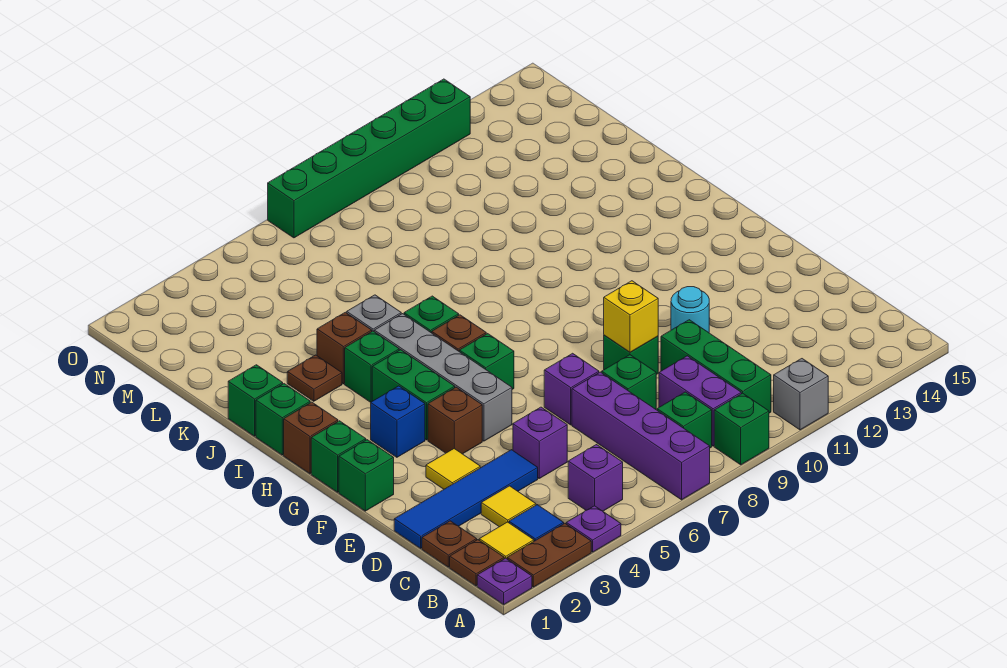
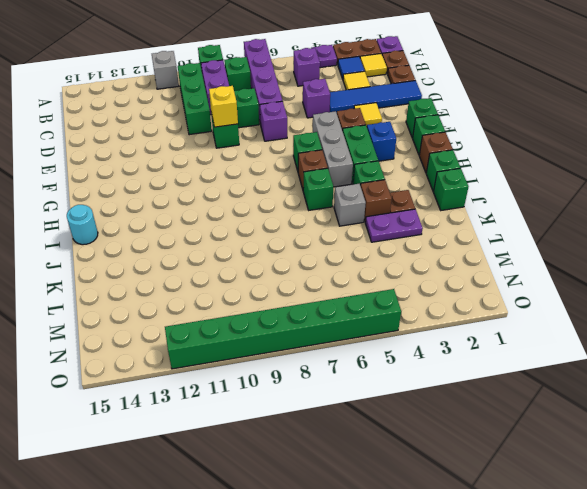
cyan 1x1 round brick [671,287,709,333] -> cyan 1x1 round brick moved to [67,205,98,245]
grey 1x4 brick [374,314,512,441] -> grey 1x3 brick [313,111,353,187]
none -> purple 1x2 plate [365,209,423,242]
green 1x6 brick [268,79,470,238] -> green 1x8 brick [165,289,401,369]

